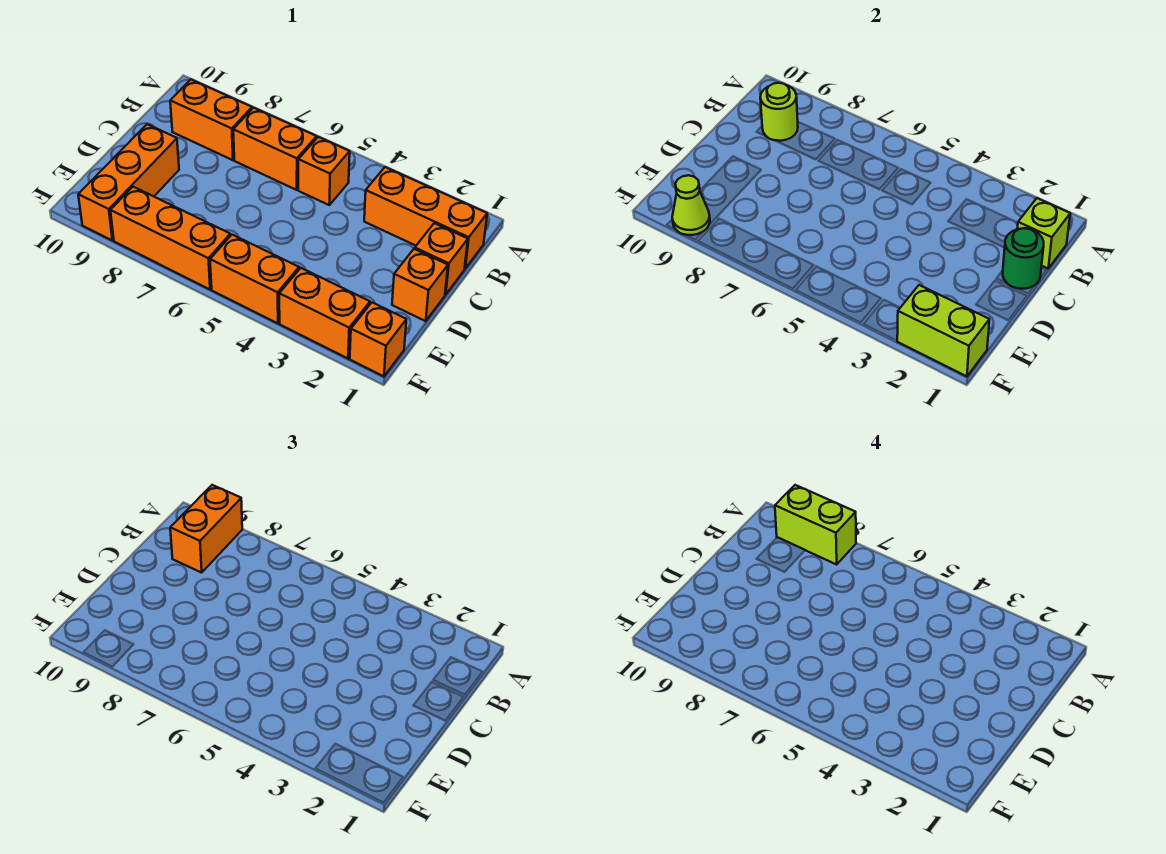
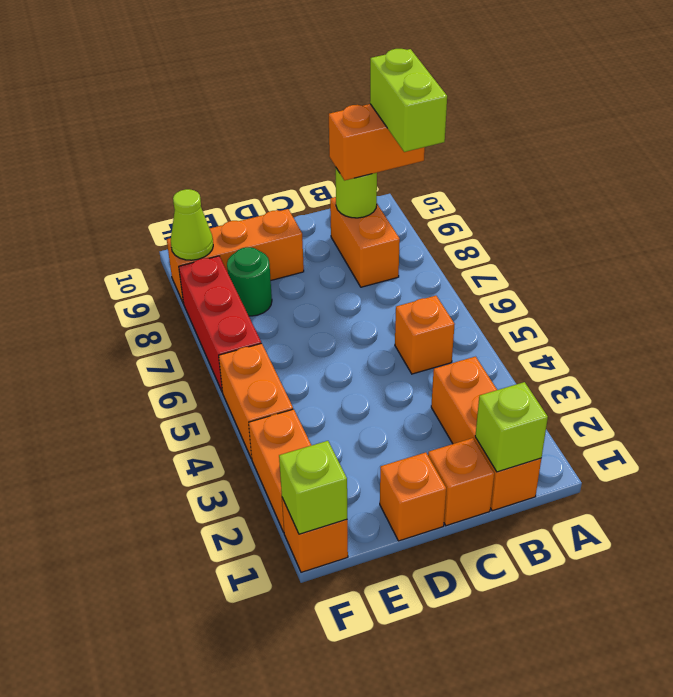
orange 1x2 brick [233,108,317,190] -> none
green 1x1 round brick [1003,228,1044,289] -> green 1x1 round brick moved to [227,247,272,316]
lime 1x2 brick [897,285,989,376] -> lime 1x1 brick [279,441,347,534]
orange 1x3 brick [110,187,230,289] -> red 1x3 brick [179,256,261,392]

